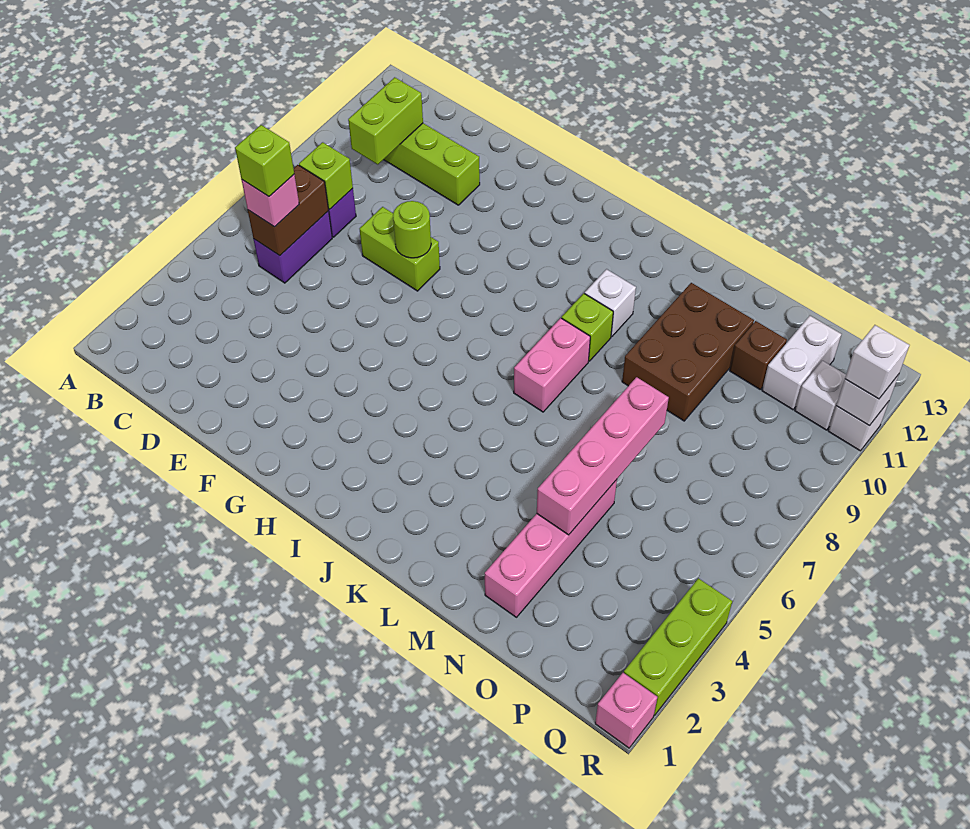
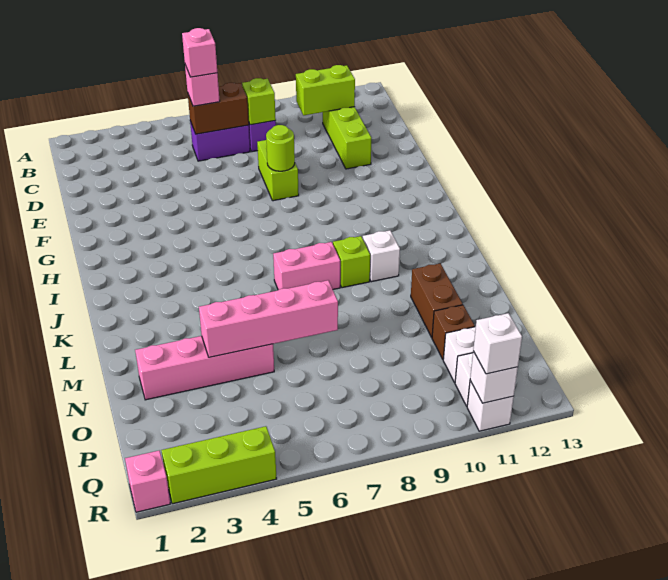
lime 1x1 brick [235,125,294,197] -> pink 1x1 brick [182,28,217,77]
brown 2x3 brick [622,283,754,421] -> brown 1x2 brick [411,263,463,337]

